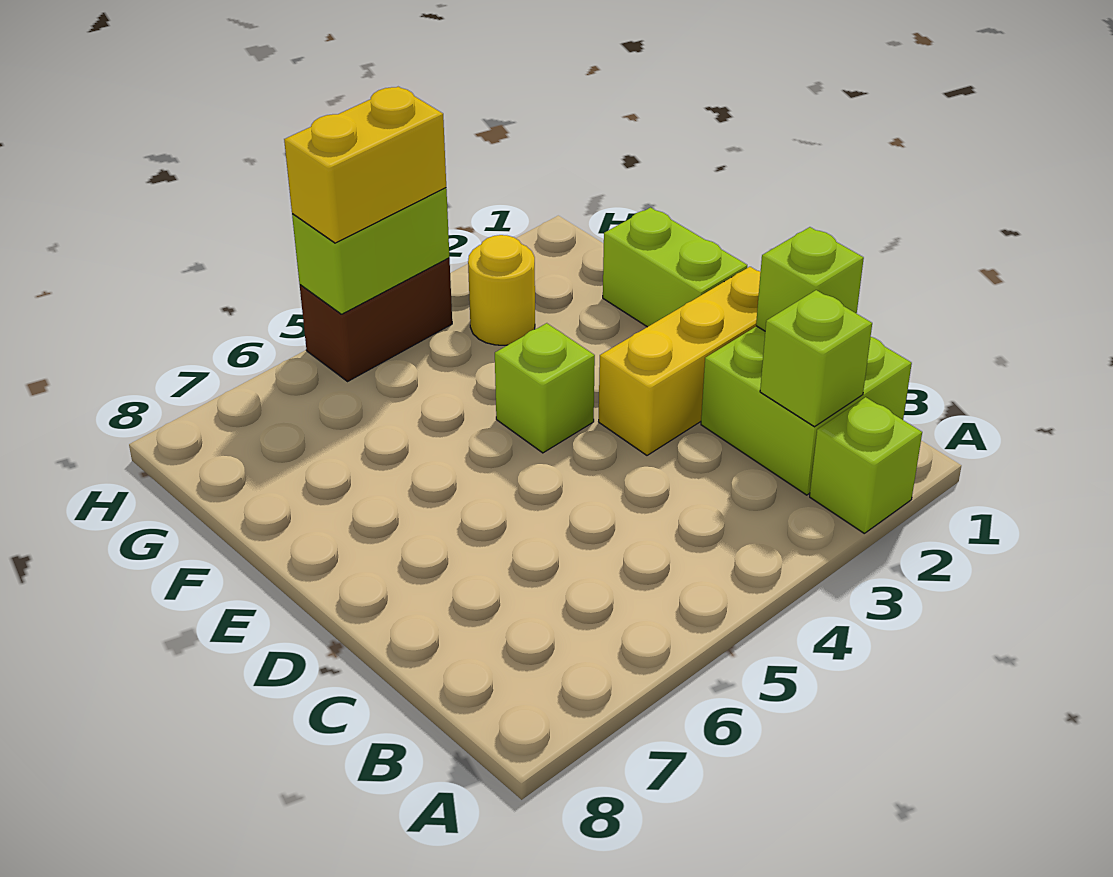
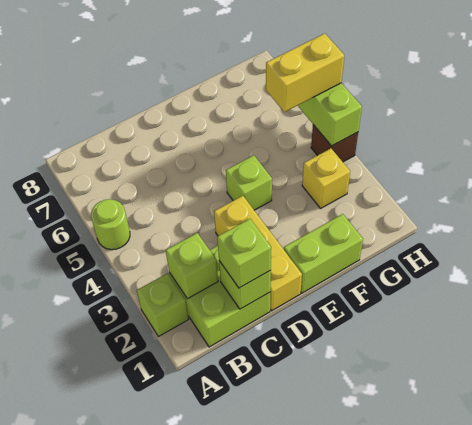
none -> lime 1x1 round brick [91,199,130,250]
none -> lime 1x1 brick [217,219,271,288]
yellow 1x1 round brick [468,235,535,345] -> yellow 1x1 brick [302,149,350,208]
brown 1x2 brick [300,258,452,381] -> brown 1x1 brick [311,125,358,162]
yellow 1x2 brick [284,87,446,243] -> yellow 1x2 brick turned to [266,33,344,112]

